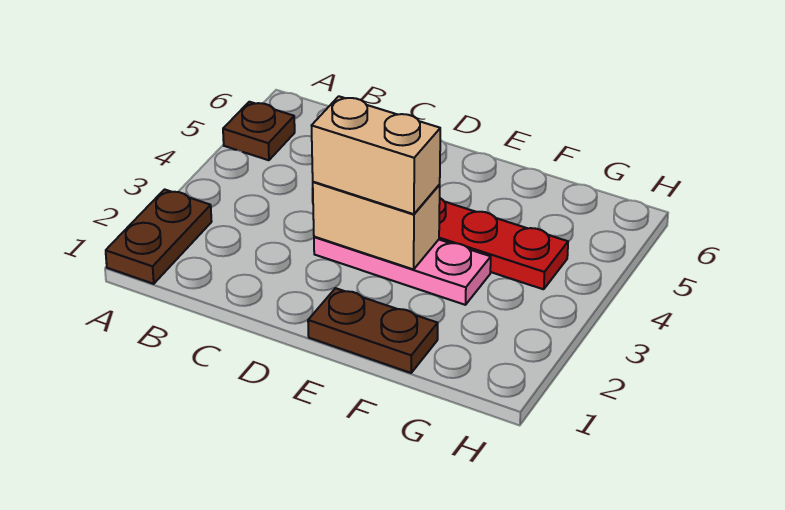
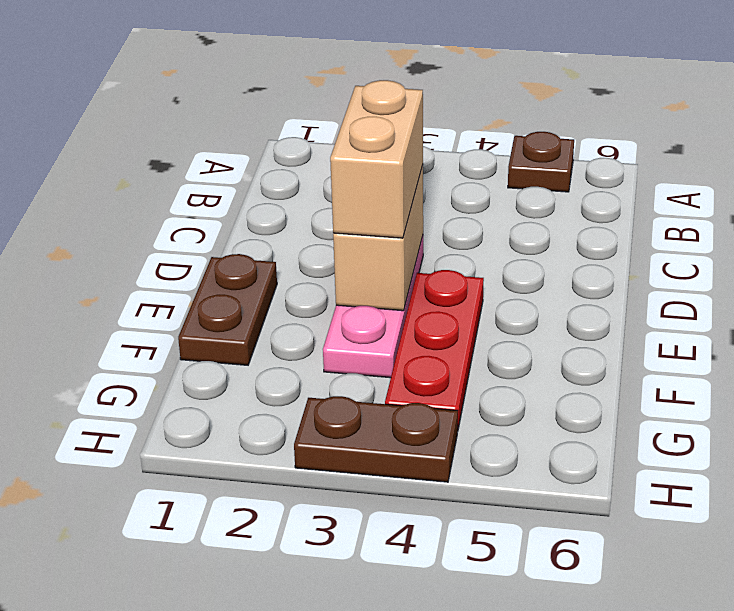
brown 1x2 plate [106,189,212,284] -> brown 1x2 plate moved to [294,396,458,482]

